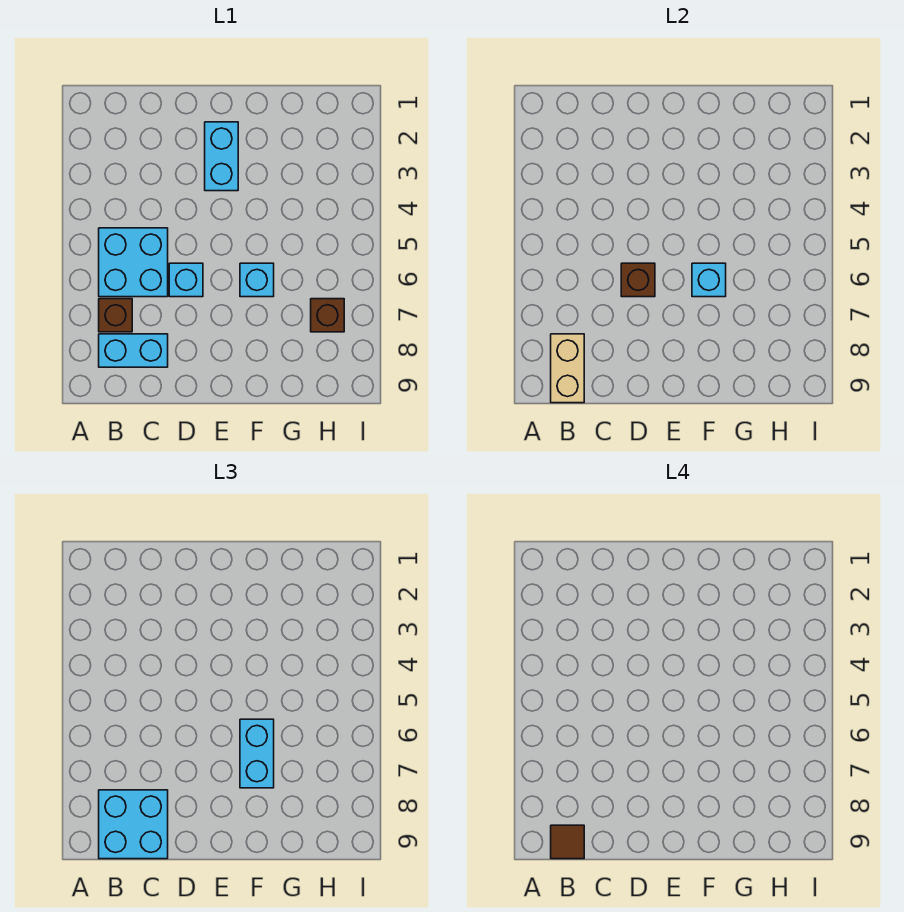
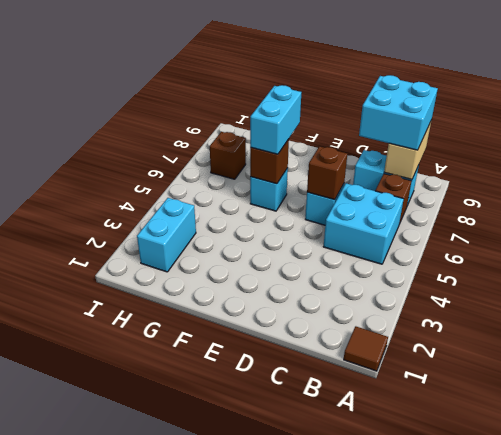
brown 1x1 tile [551,825,584,859] -> brown 1x1 tile moved to [344,326,388,371]
cyan 1x2 brick [205,122,238,191] -> cyan 1x2 brick moved to [137,198,196,272]
cyan 1x1 brick [692,263,726,297] -> brown 1x1 brick [250,139,289,184]

